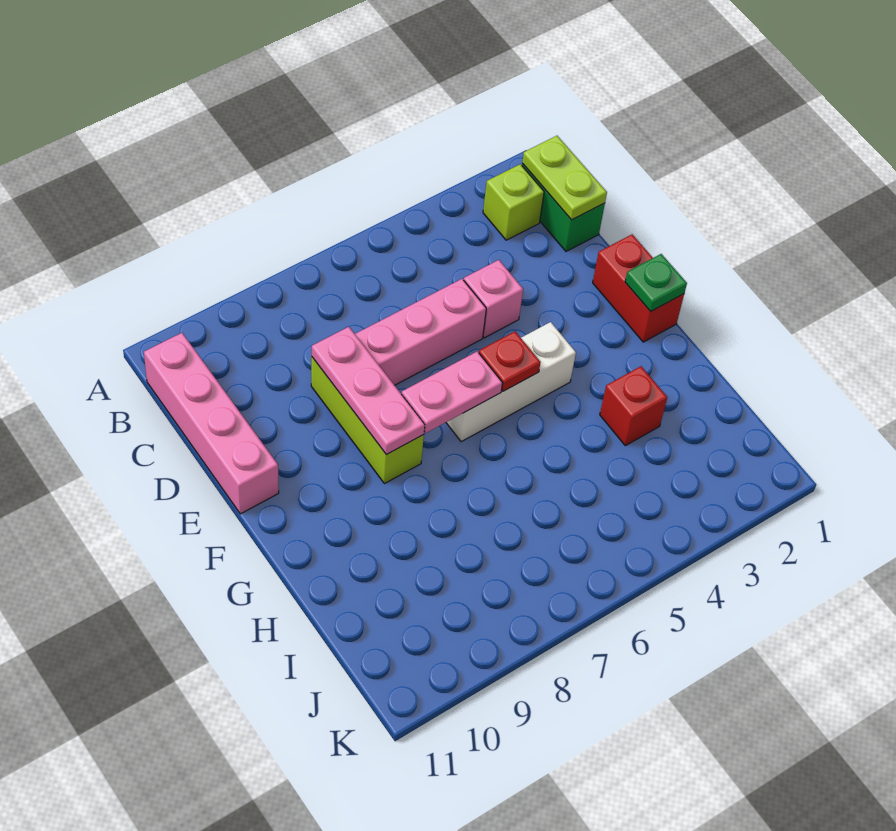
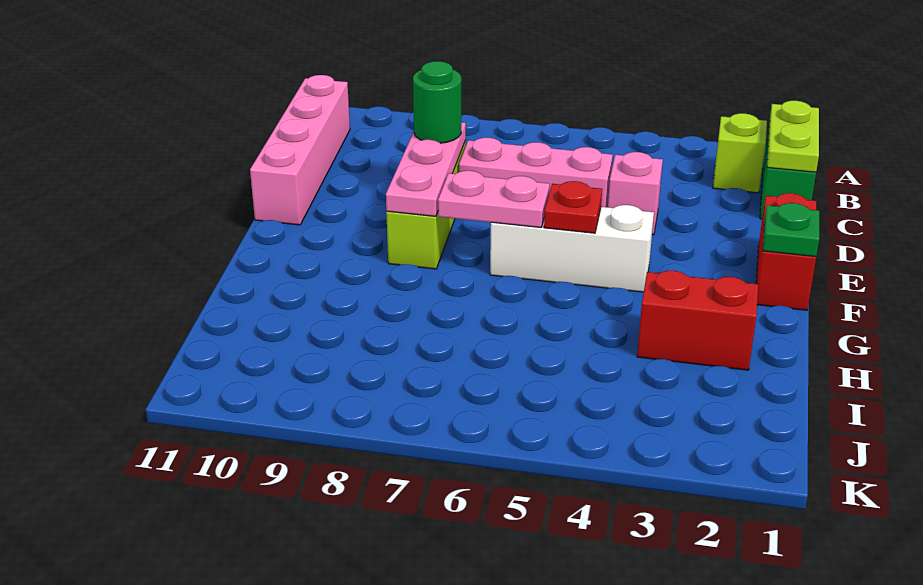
none -> green 1x1 round brick [413,61,461,143]
red 1x1 brick [600,366,667,446] -> red 1x2 brick [637,270,758,370]

